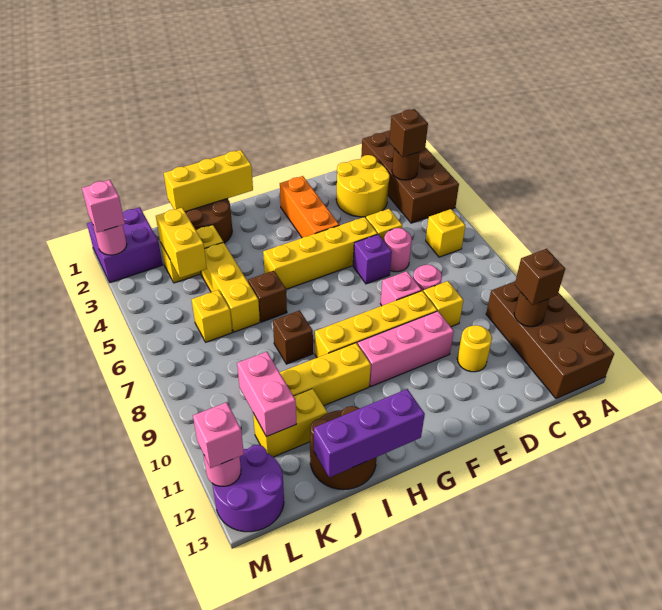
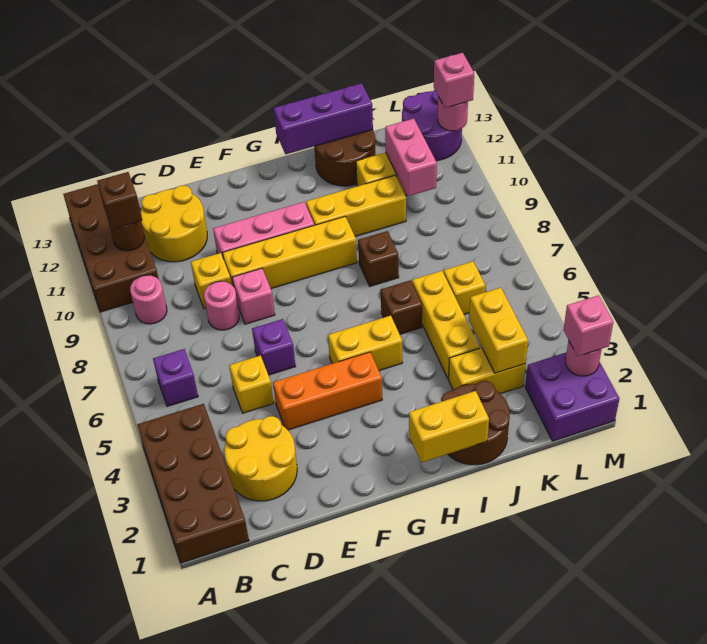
brown 1x1 round brick [392,148,420,180] -> none
brown 1x1 brick [389,109,428,157] -> none
yellow 1x1 brick [426,209,465,257] -> purple 1x1 brick [153,349,198,406]
pink 1x1 round brick [384,228,412,272] -> pink 1x1 round brick moved to [130,275,167,324]
yellow 1x1 round brick [457,325,492,372] -> yellow 2x2 round brick [141,186,207,262]
yellow 1x4 brick [263,217,378,289] -> yellow 1x2 brick [328,316,402,371]
orange 1x3 brick [280,176,339,238] -> orange 1x3 brick turned to [273,352,382,430]
yellow 1x3 brick [164,150,253,212] -> yellow 1x2 brick [409,391,489,463]

